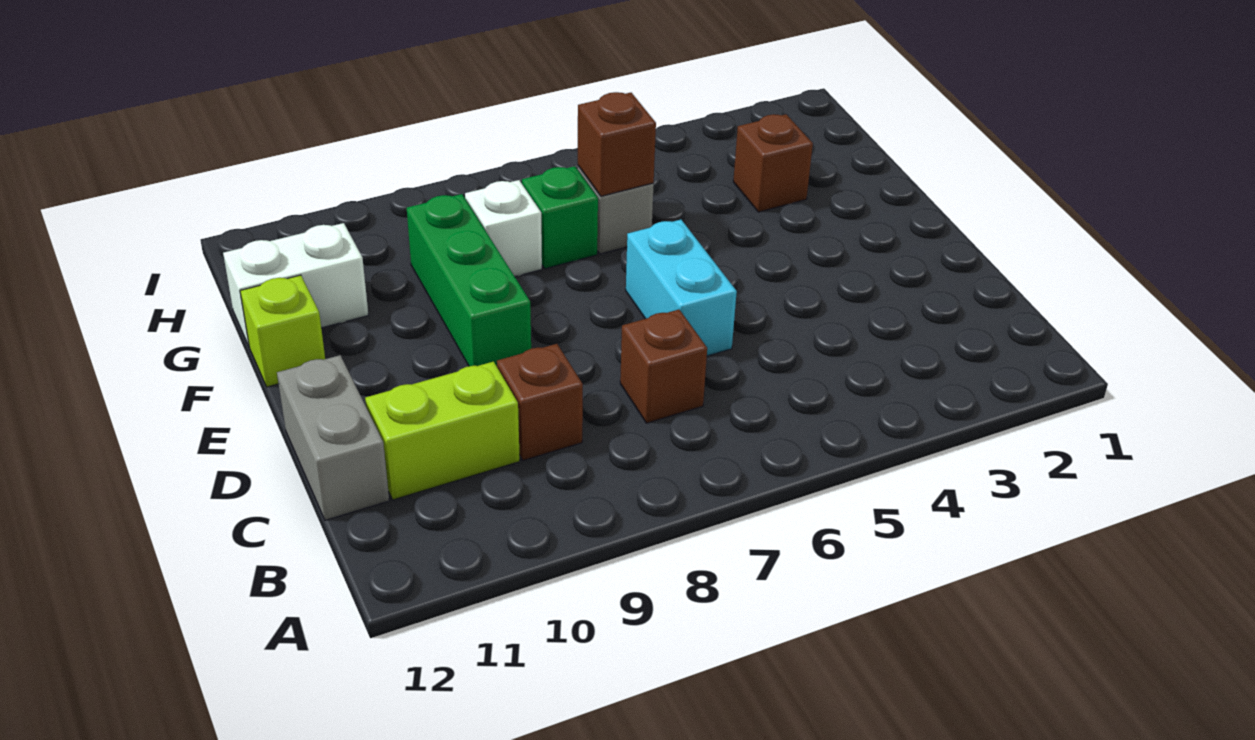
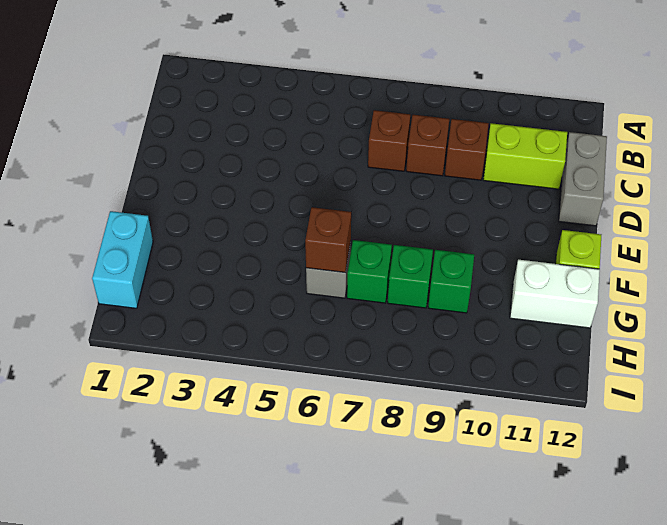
cyan 1x2 brick [626,220,737,356] -> cyan 1x2 brick moved to [92,211,153,308]
green 1x3 brick [407,194,531,366] -> green 1x1 brick [428,250,474,313]
brown 1x1 brick [733,114,813,212] -> brown 1x1 brick moved to [406,115,449,176]
white 1x1 brick [465,180,542,277] -> green 1x1 brick [388,245,433,308]

